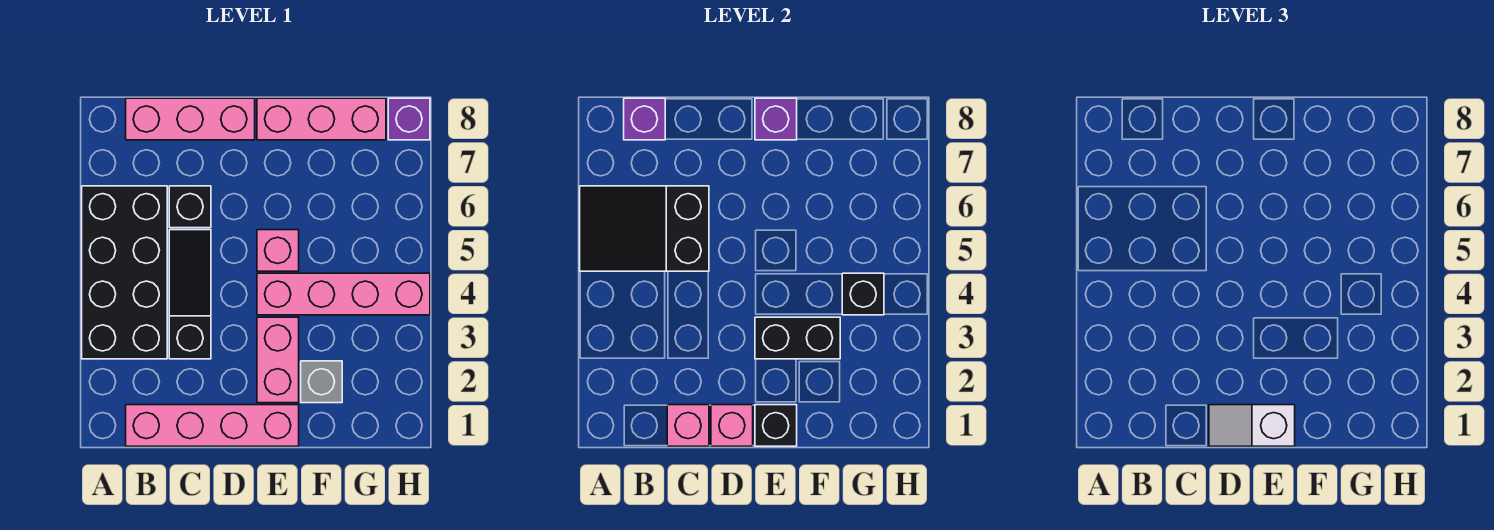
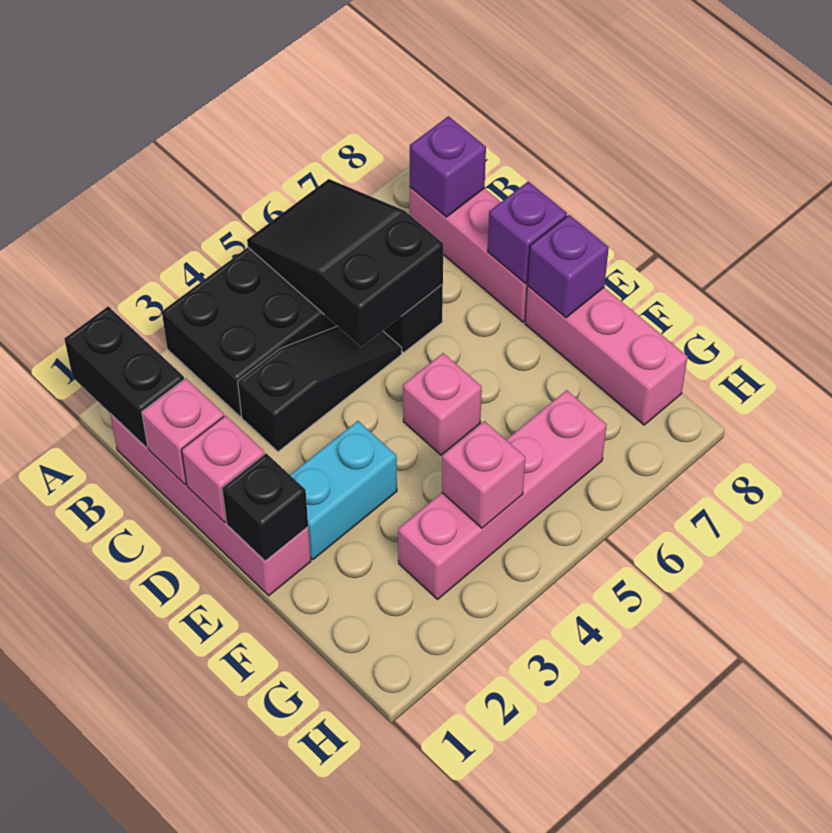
white 1x2 slope [1209,405,1295,446] -> none
pink 1x2 brick [257,317,299,403] -> cyan 1x2 brick [290,421,397,559]
black 1x2 brick [755,317,840,359] -> black 1x2 brick moved to [64,306,184,447]
pink 1x4 brick [257,273,430,315] -> pink 1x4 brick turned to [398,390,607,599]
grey 1x1 brick [301,361,342,403] -> none
black 1x1 brick [842,273,884,315] -> pink 1x1 brick [442,421,525,528]
purple 1x1 brick [388,98,430,140] -> purple 1x1 brick moved to [488,181,567,284]

